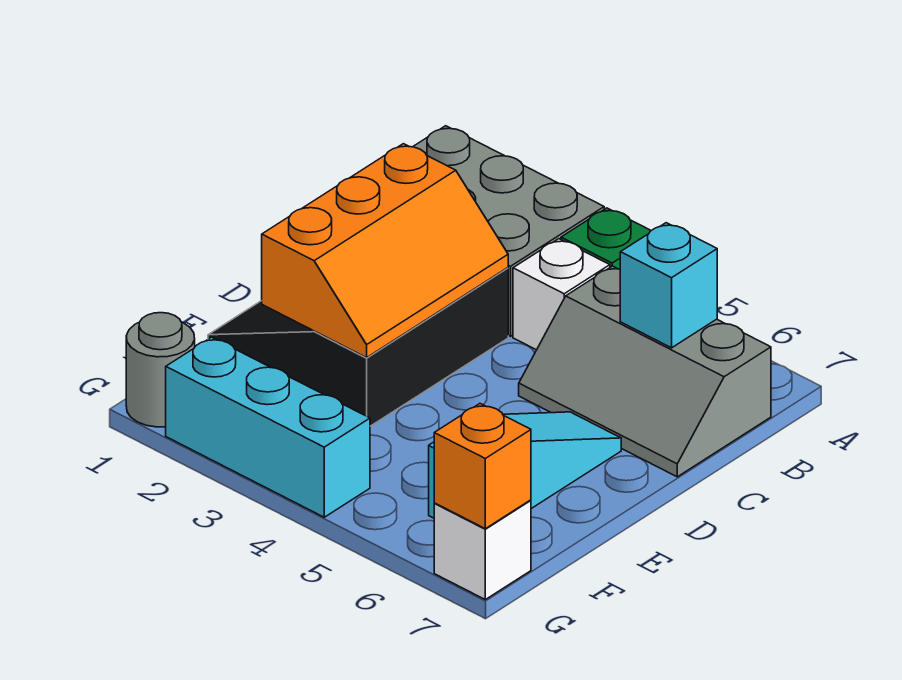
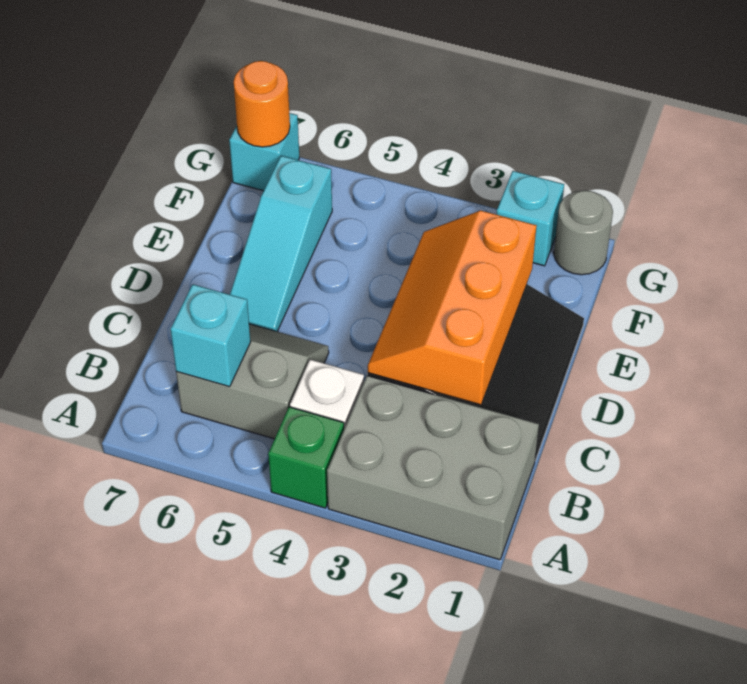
grey 2x3 slope [519,266,771,477] -> grey 2x2 slope [176,324,329,439]
cyan 1x3 brick [166,337,370,517] -> cyan 1x1 brick [496,171,564,266]
white 1x1 brick [434,500,531,599] -> cyan 1x1 brick [229,113,299,191]
orange 1x1 brick [434,404,531,529] -> orange 1x1 round brick [234,61,290,147]

